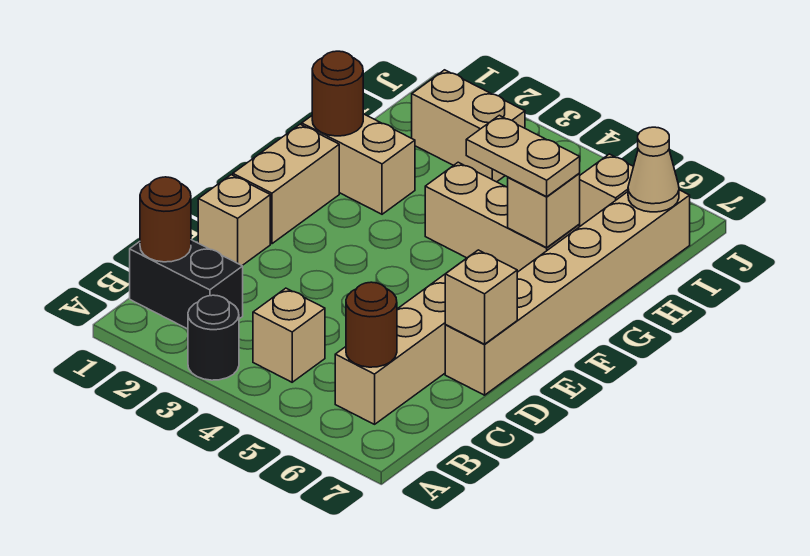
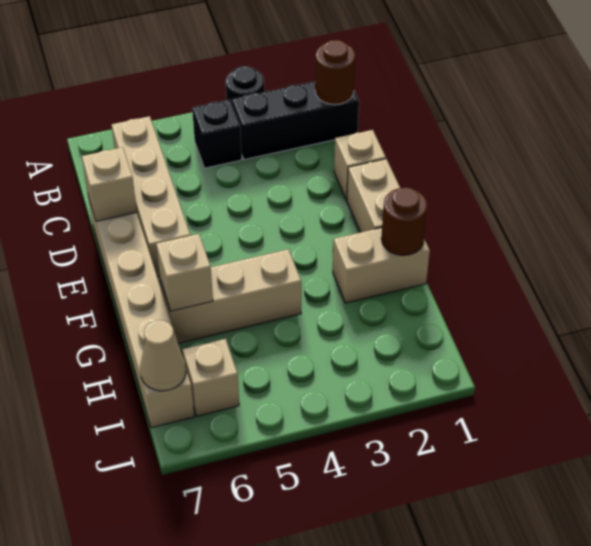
black 1x2 brick [130,240,243,329] -> black 1x3 brick [232,81,359,160]
tan 1x1 brick [253,288,325,382] -> black 1x1 brick [192,99,242,168]
brown 1x1 round brick [346,282,397,367] -> none
tan 1x2 plate [466,115,580,197] -> none
tan 1x2 brick [412,70,525,182] -> none

